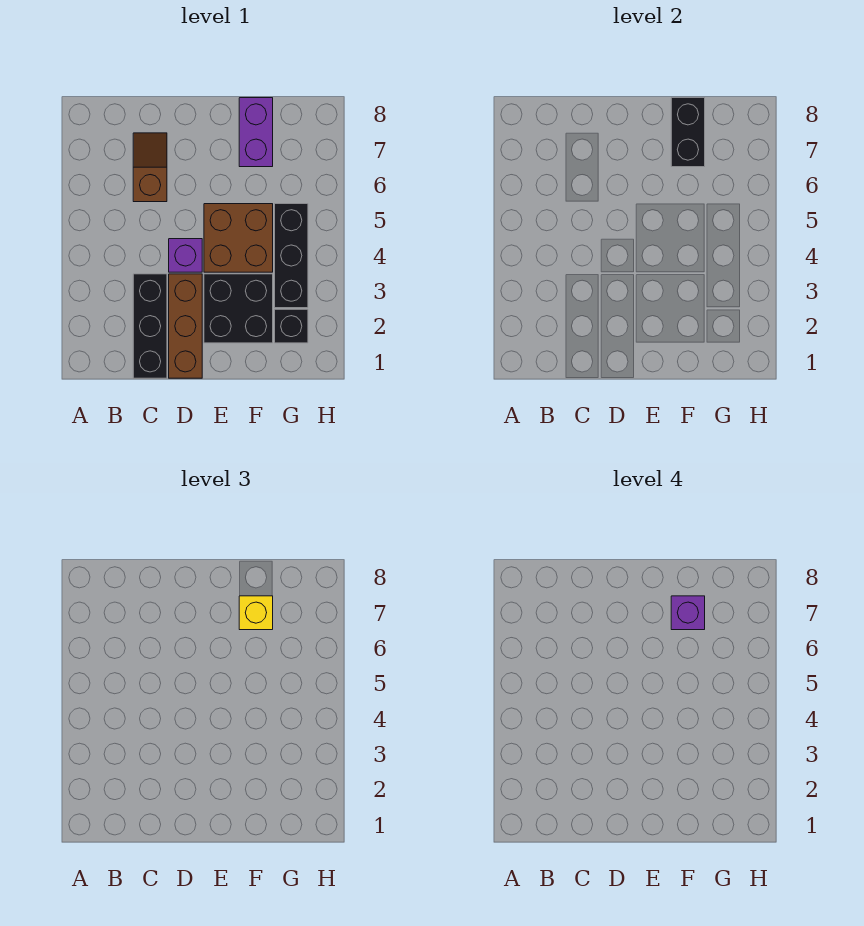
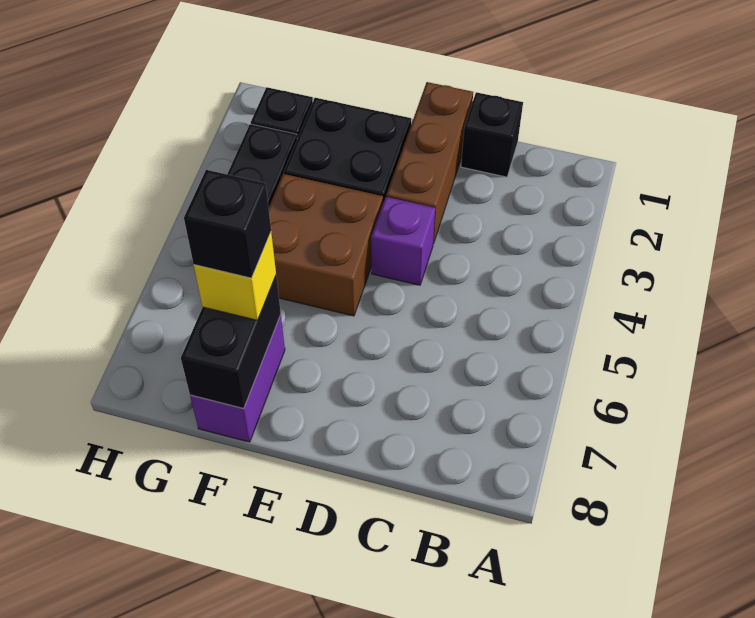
black 1x3 brick [133,274,167,378] -> black 1x1 brick [461,92,523,177]
brown 1x2 slope [133,133,167,202] -> none
purple 1x1 brick [671,596,705,630] -> black 1x1 brick [184,170,271,278]

